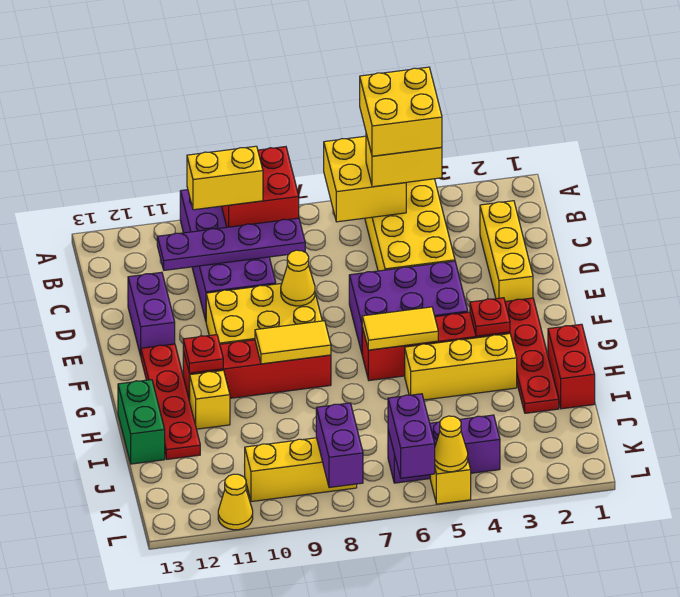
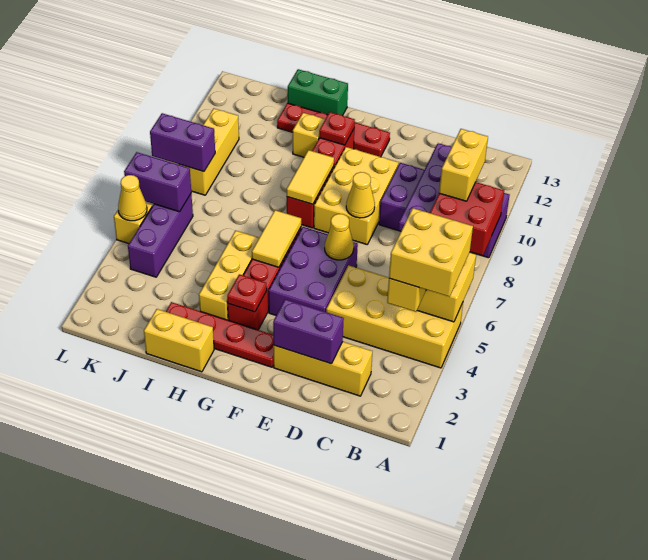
purple 1x2 brick [128,272,175,356] -> purple 1x2 brick moved to [273,299,344,364]
red 1x2 brick [548,324,595,409] -> yellow 1x2 brick [144,309,214,372]
yellow 1x1 cone [218,474,253,530] -> yellow 1x1 cone moved to [325,214,354,260]

